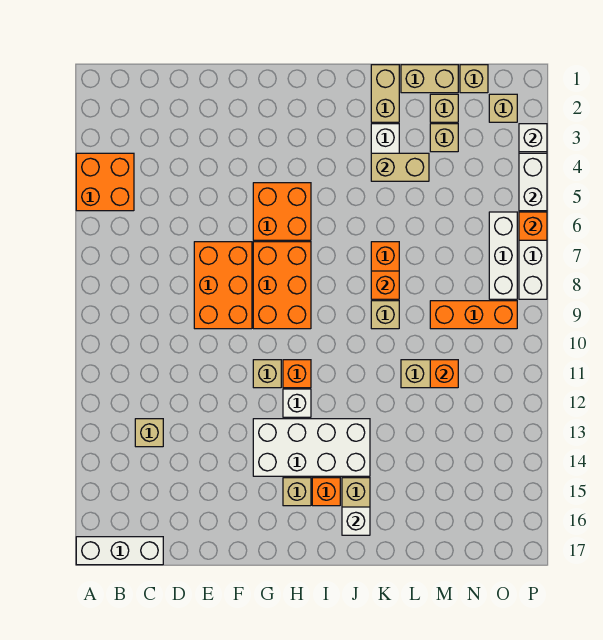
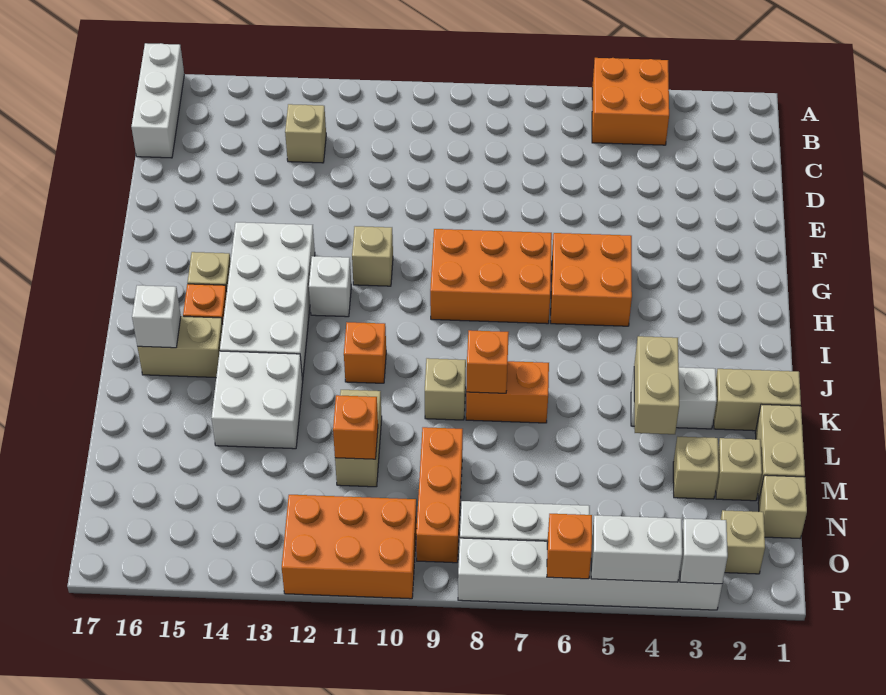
orange 2x3 brick [194,242,252,329] -> orange 2x3 brick moved to [282,495,417,599]
orange 1x1 brick [283,360,311,388] -> orange 1x1 brick moved to [344,322,386,383]
none -> white 2x2 brick [211,351,303,449]

